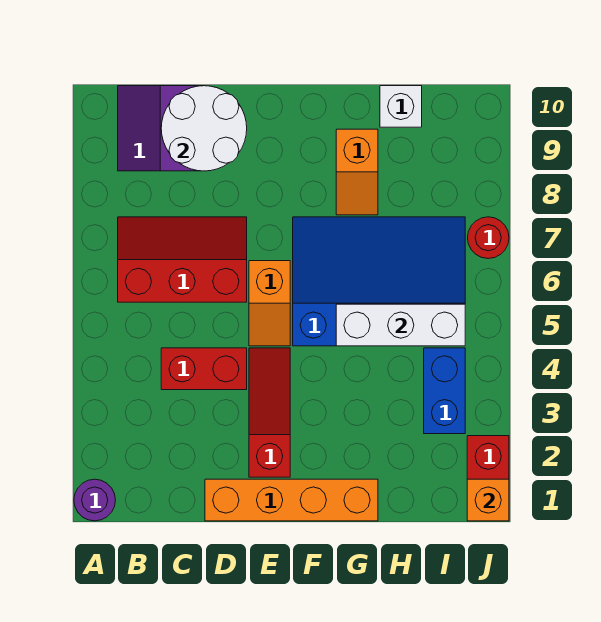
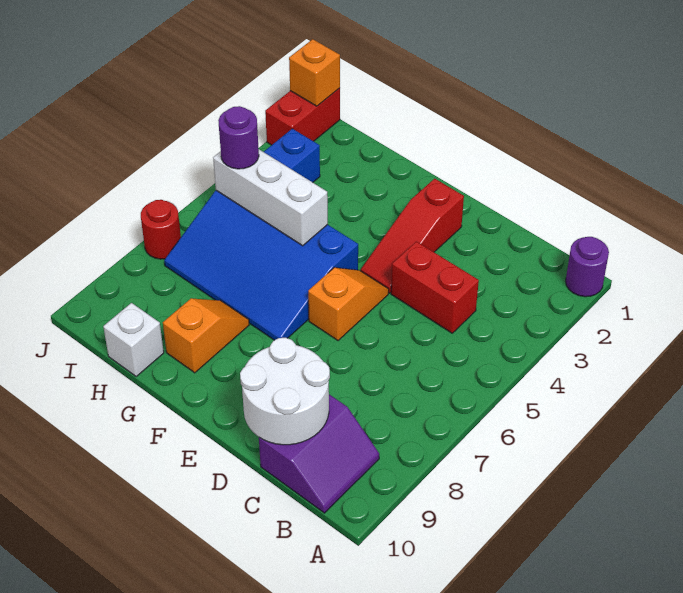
red 2x3 slope [118,217,247,302] -> none
orange 1x4 brick [205,479,378,521] -> none
none -> purple 1x1 round brick [218,106,259,169]

